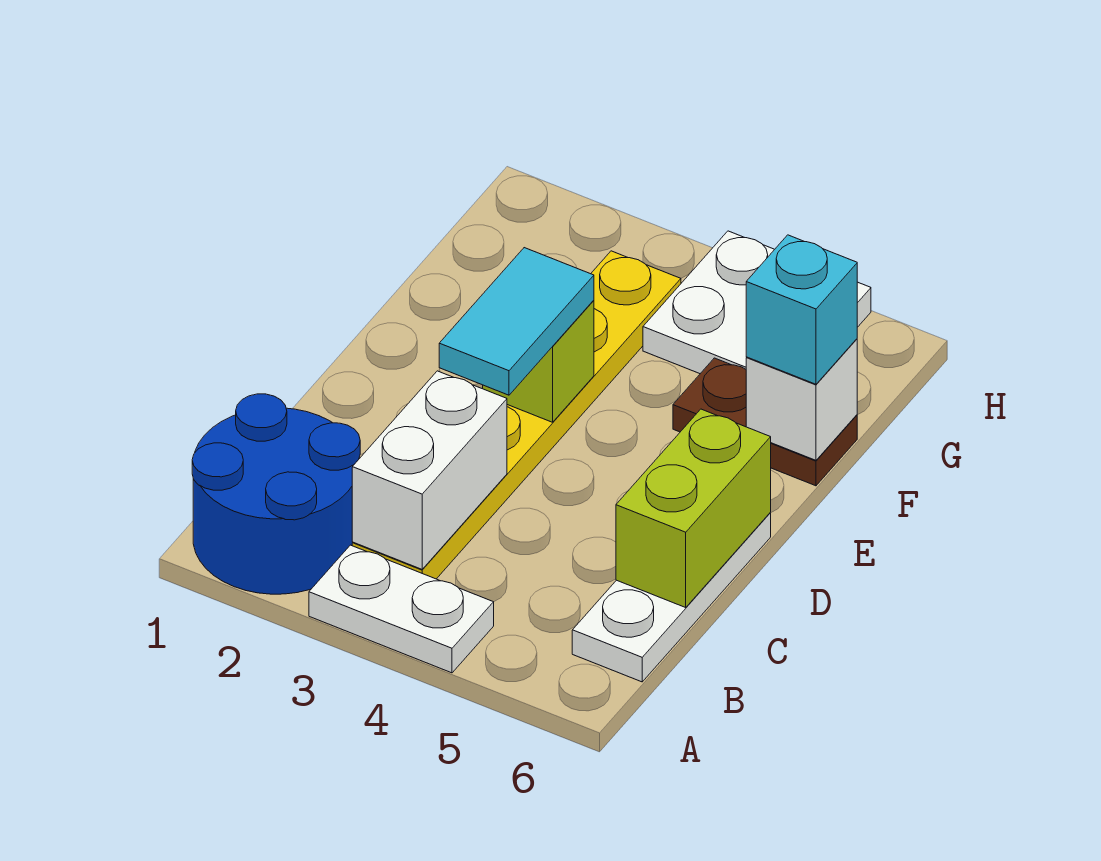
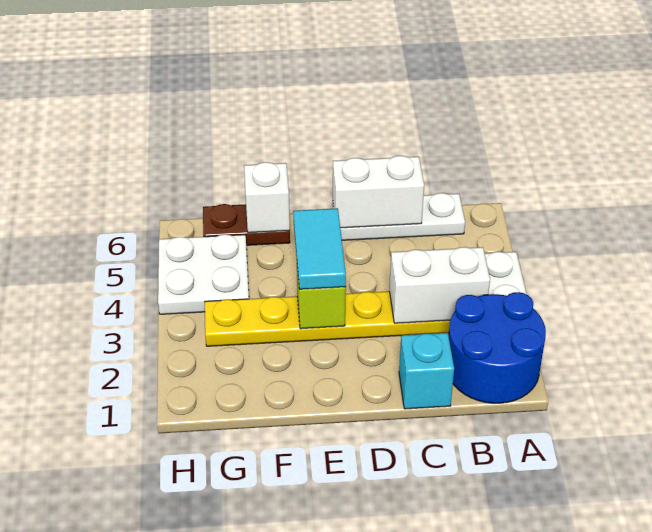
lime 1x2 brick [616,409,771,607] -> white 1x2 brick [333,156,424,228]
cyan 1x2 tile [439,248,594,395] -> cyan 1x2 tile turned to [293,208,346,289]
brown 1x2 plate [673,358,857,486] -> brown 1x2 plate turned to [203,204,290,245]
cyan 1x1 brick [746,235,857,384] -> cyan 1x1 brick moved to [399,333,454,409]

